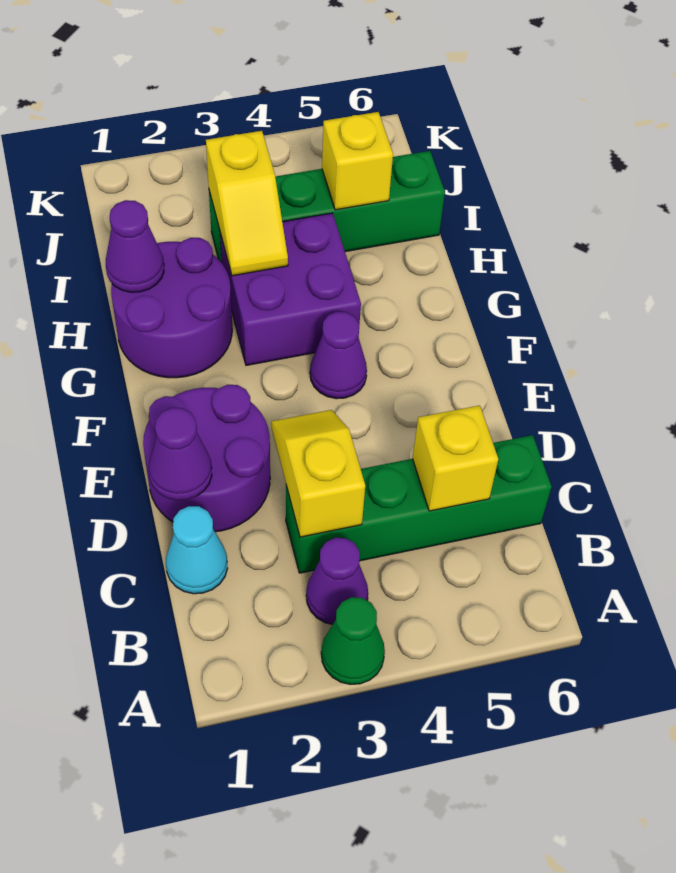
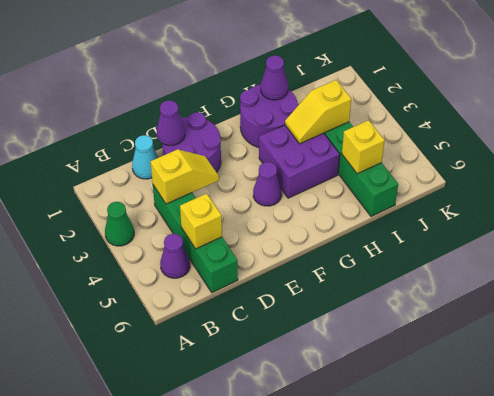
purple 1x1 cone [306,538,368,624] -> purple 1x1 cone moved to [160,234,190,278]

